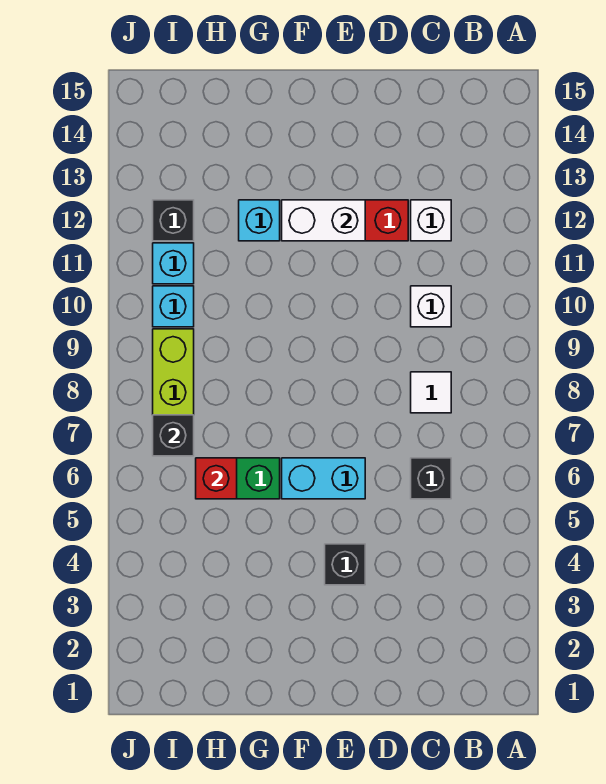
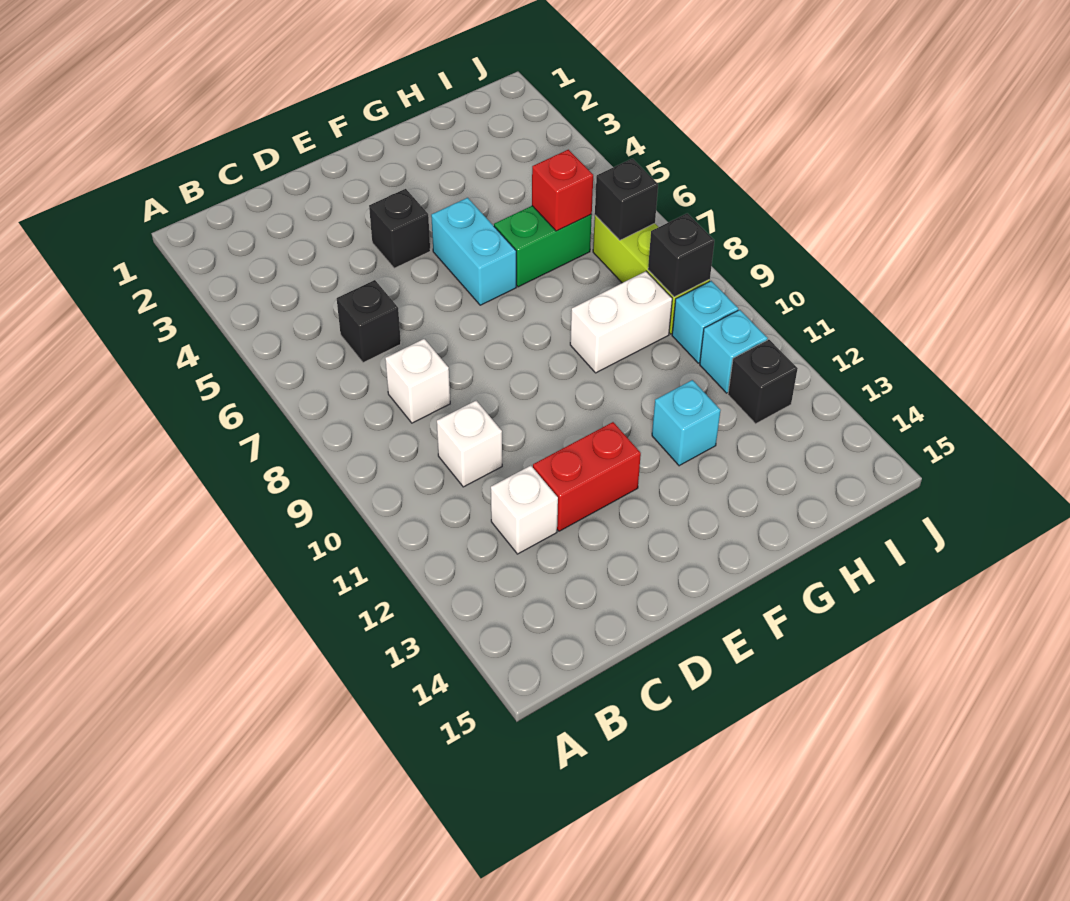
white 1x1 tile [411,372,451,413] -> white 1x1 brick [385,339,450,423]
cyan 1x2 brick [282,458,365,499] -> cyan 1x2 brick turned to [431,198,516,305]
white 1x2 brick [282,200,365,241] -> white 1x2 brick moved to [570,271,672,373]
none -> black 1x1 brick [648,213,714,297]

